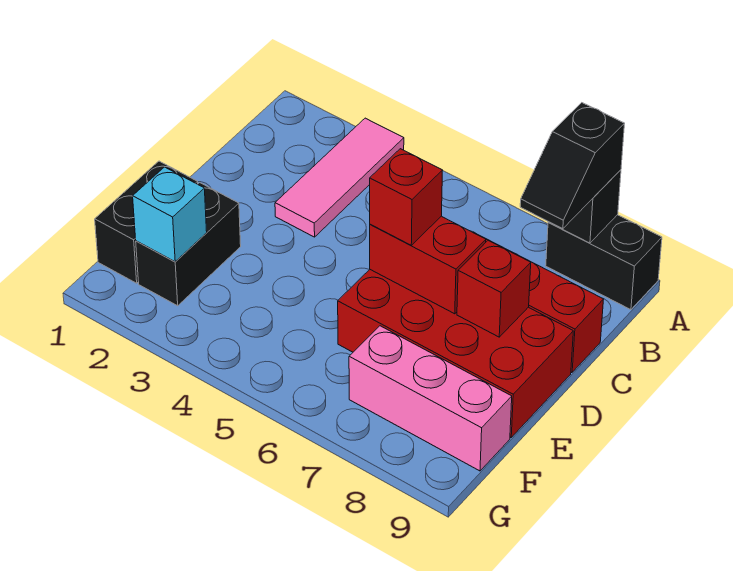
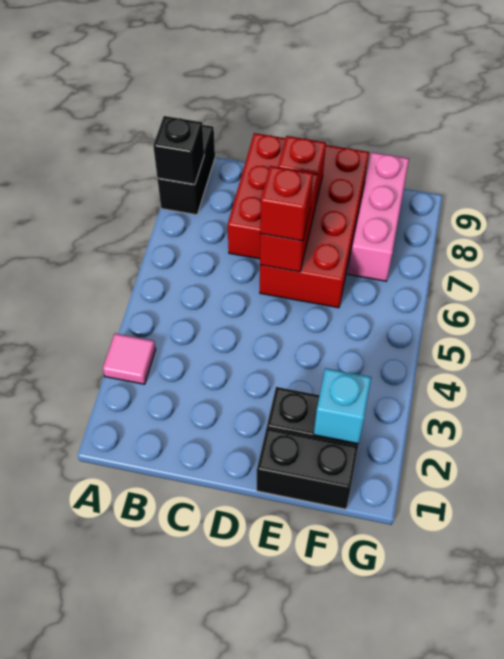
pink 1x3 tile [275,118,404,237] -> pink 1x1 tile [103,333,156,384]
black 1x2 slope [520,103,625,229] -> none

